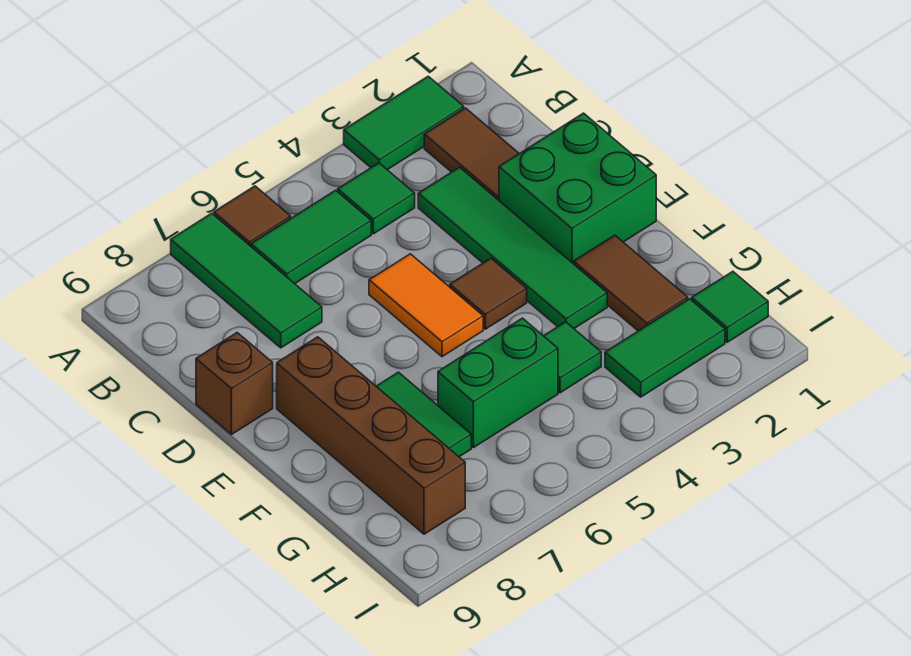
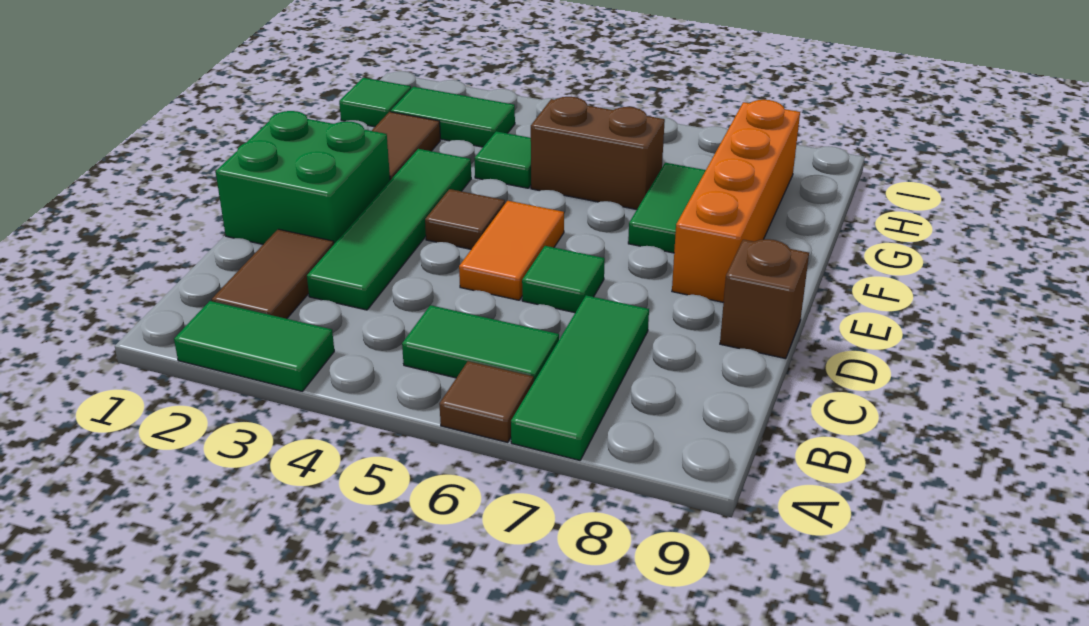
green 1x1 tile [338,163,415,234] -> green 1x1 tile moved to [522,246,605,313]
brown 1x4 brick [277,337,465,534] -> orange 1x4 brick [672,100,800,302]
green 1x2 brick [438,318,558,448] -> brown 1x2 brick [531,97,665,209]

